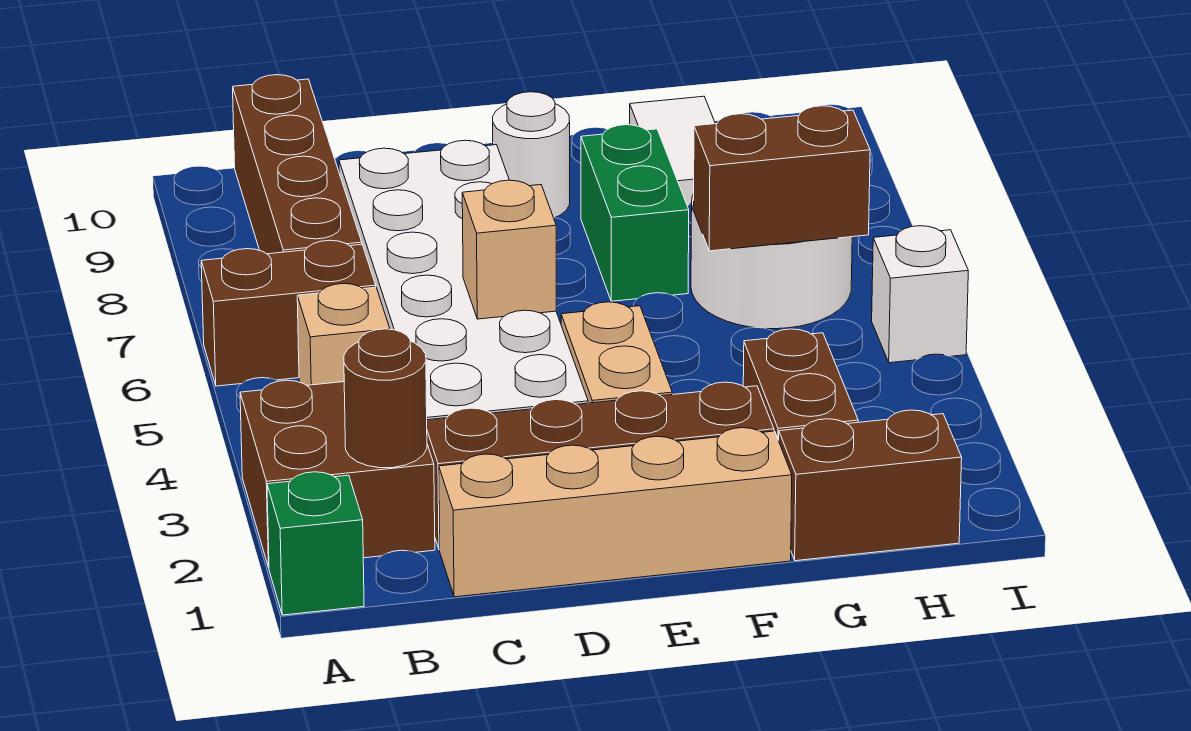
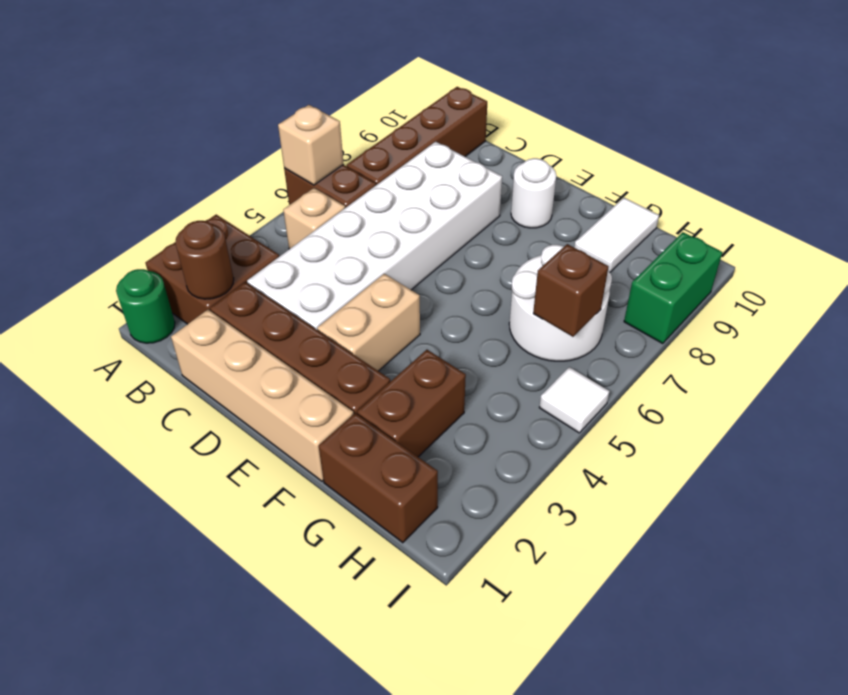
green 1x1 brick [267,472,364,615] -> green 1x1 round brick [116,269,175,343]
tan 1x1 brick [462,180,556,319] -> tan 1x1 brick moved to [278,105,344,185]
green 1x2 brick [581,125,689,301] -> green 1x2 brick moved to [624,232,722,344]
brown 1x2 brick [693,106,870,251] -> brown 1x1 brick [533,244,608,337]
white 1x1 brick [872,226,968,363] -> white 1x1 tile [539,367,609,433]

